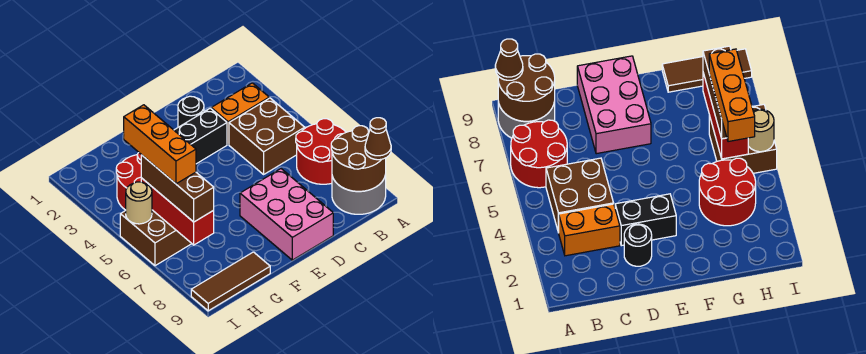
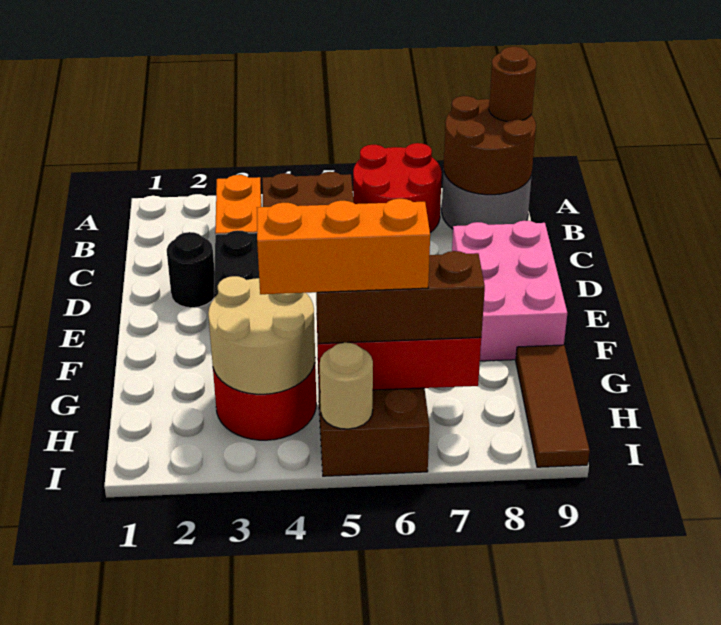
brown 1x1 cone [365,118,391,160] -> brown 1x1 round brick [489,47,536,121]
pink 2x3 brick [240,169,333,260] -> pink 2x3 brick turned to [452,221,567,361]
none -> tan 2x2 round brick [208,276,315,394]

